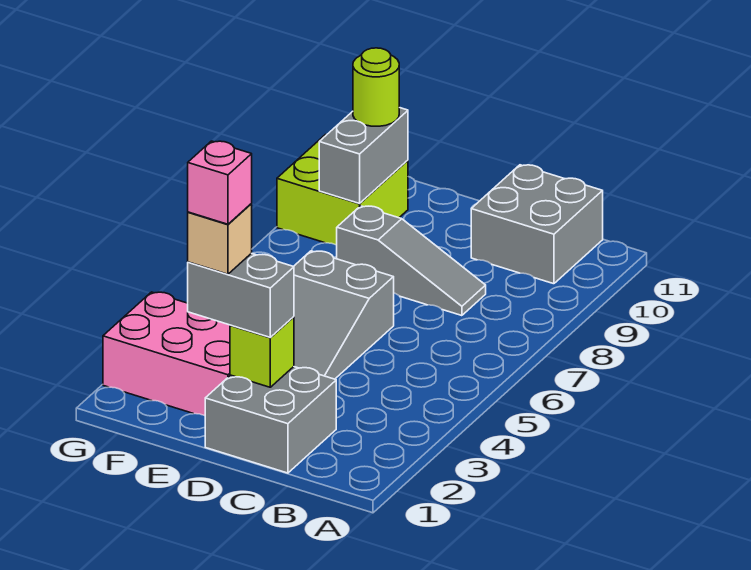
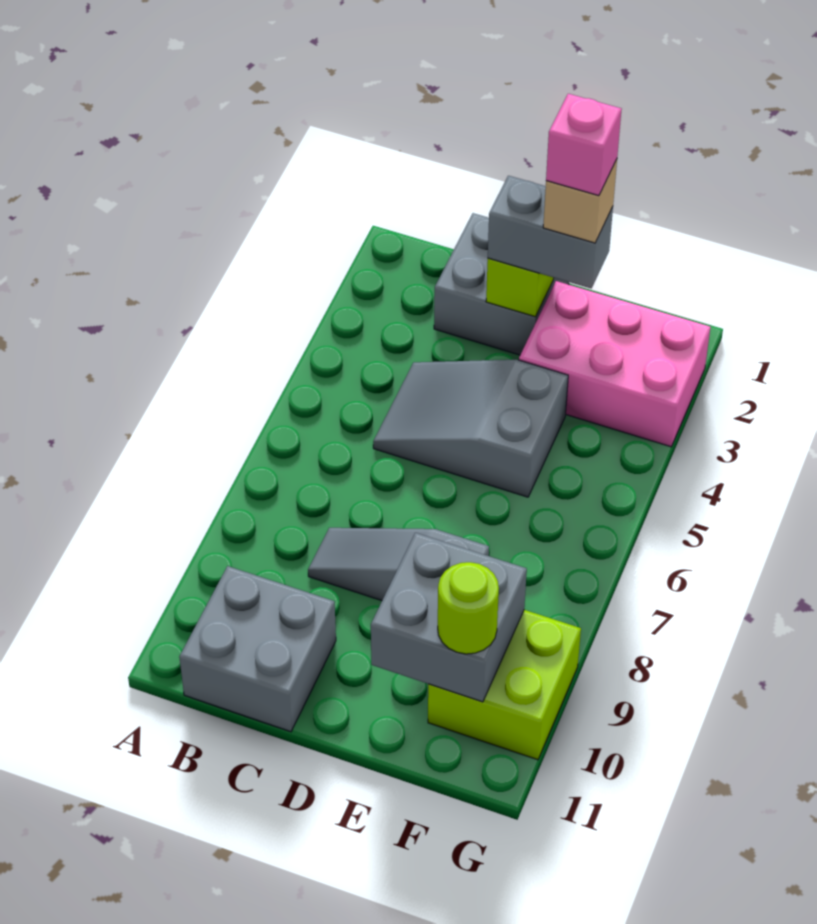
grey 2x3 slope [294,251,394,379] -> grey 2x3 slope turned to [373,360,568,497]
grey 1x2 brick [319,108,408,203] -> grey 2x2 brick [371,533,527,702]

